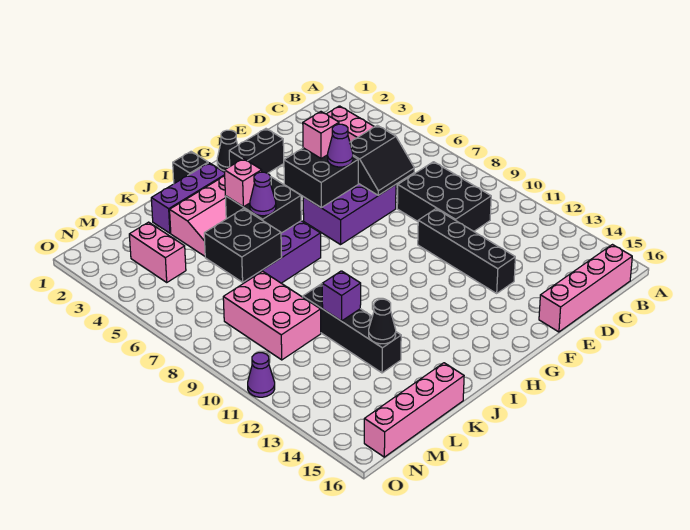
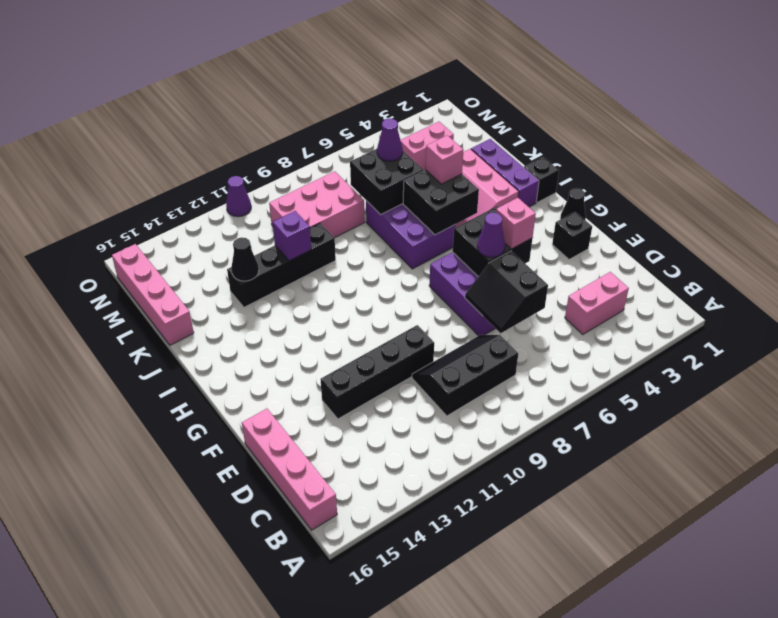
black 2x3 brick [397,162,491,231] -> black 2x3 slope [412,335,518,416]
black 1x2 brick [229,129,284,173] -> black 1x1 brick [552,212,592,259]
purple 1x1 cone [250,172,276,216] -> purple 1x1 cone moved to [377,118,403,161]

